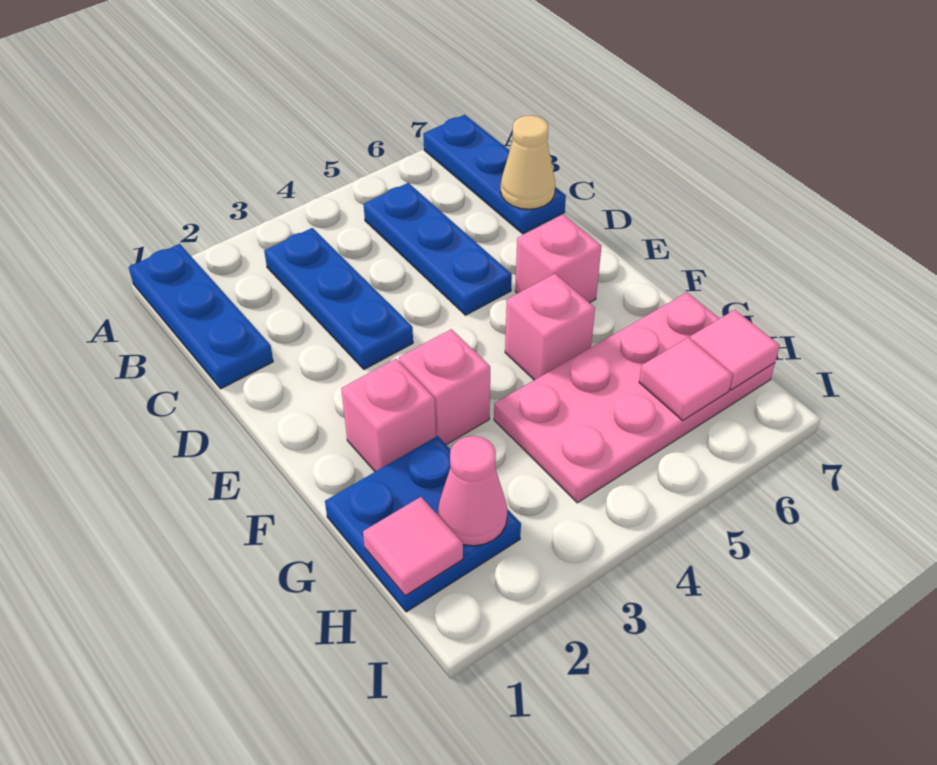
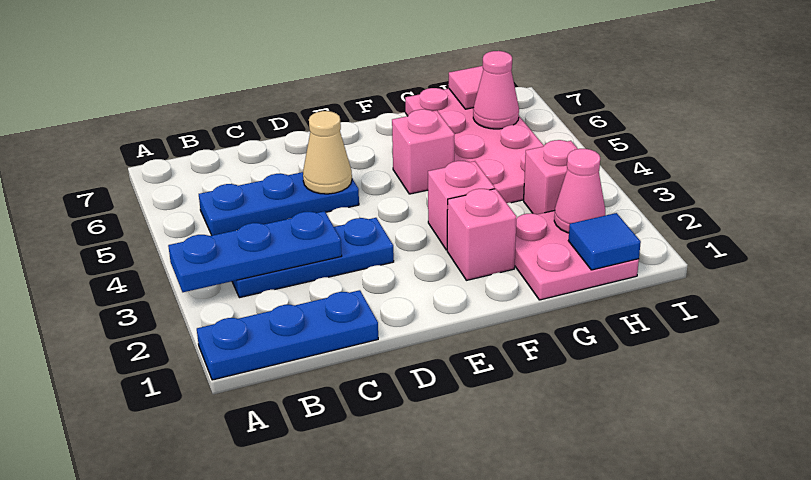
blue 1x3 plate [423,115,566,234] -> blue 1x3 plate moved to [168,211,342,292]
tan 1x1 cone [501,115,555,209] -> tan 1x1 cone moved to [303,111,352,194]
pink 1x1 brick [515,215,602,303] -> pink 1x1 brick moved to [524,140,578,214]
blue 2x2 plate [325,436,521,612] -> pink 2x2 plate [515,210,639,300]
pink 1x1 tile [363,497,463,596] -> blue 1x1 tile [568,213,641,270]
pink 1x1 tile [639,338,733,420] -> pink 1x1 cone [473,51,519,129]

